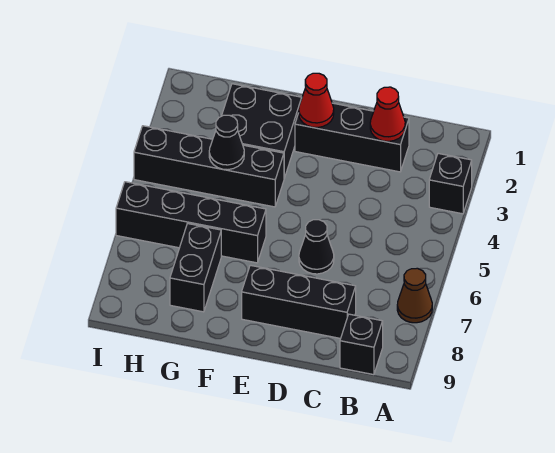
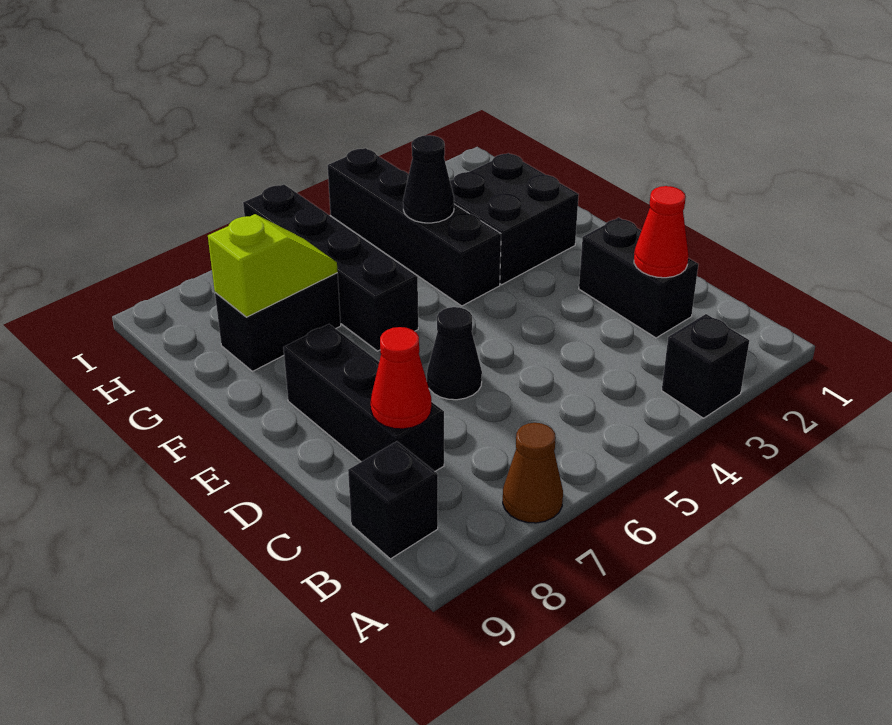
black 1x3 brick [295,103,409,172] -> black 1x2 brick [579,218,698,338]
red 1x1 cone [299,73,334,128] -> red 1x1 cone moved to [371,327,431,429]
none -> lime 1x2 slope [208,214,338,317]

